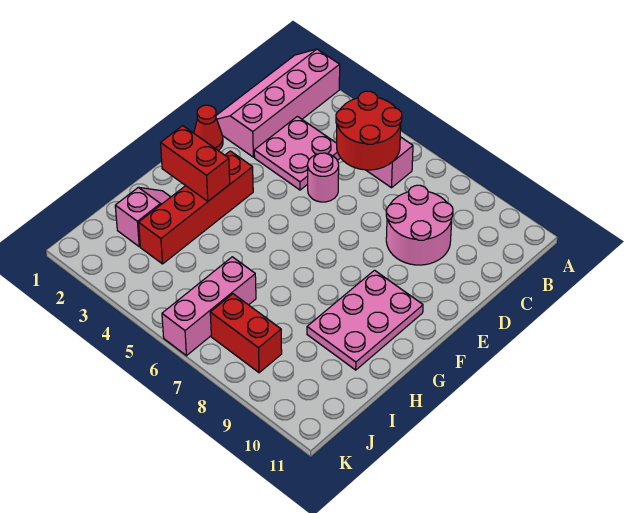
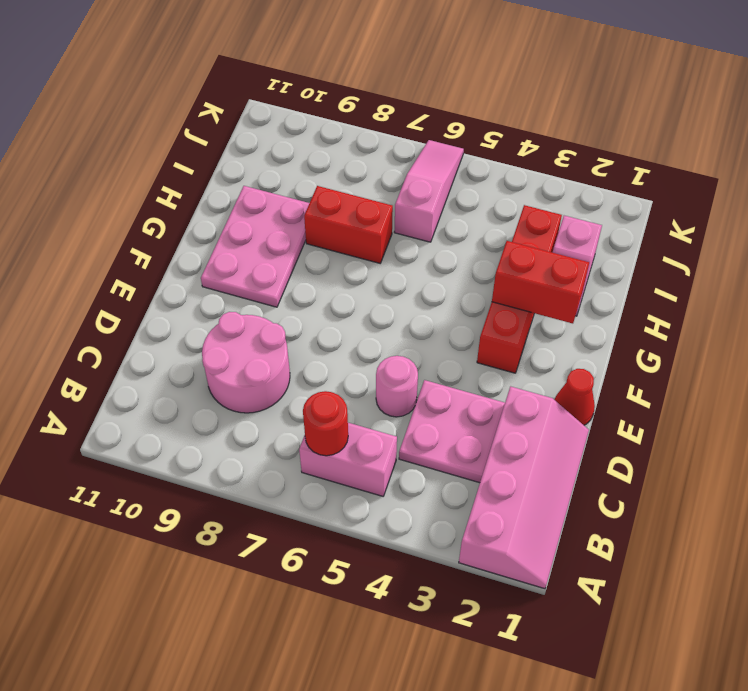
red 2x2 round brick [336,91,402,170] -> red 1x1 round brick [303,391,348,456]
pink 1x3 brick [162,257,256,356] -> pink 1x3 slope [394,140,464,242]
red 1x2 brick [210,294,282,373] -> red 1x2 brick moved to [304,186,393,263]

